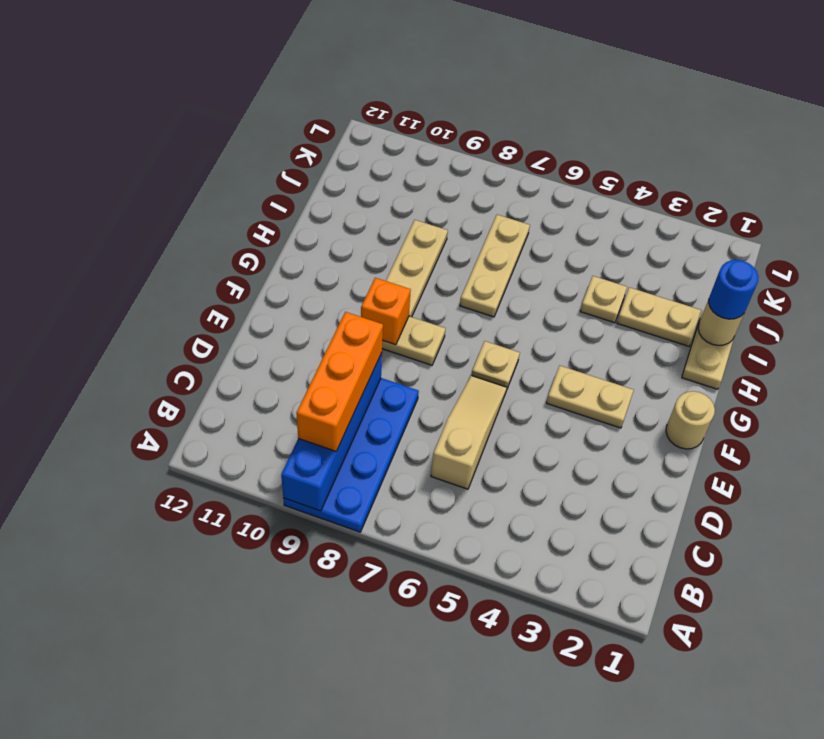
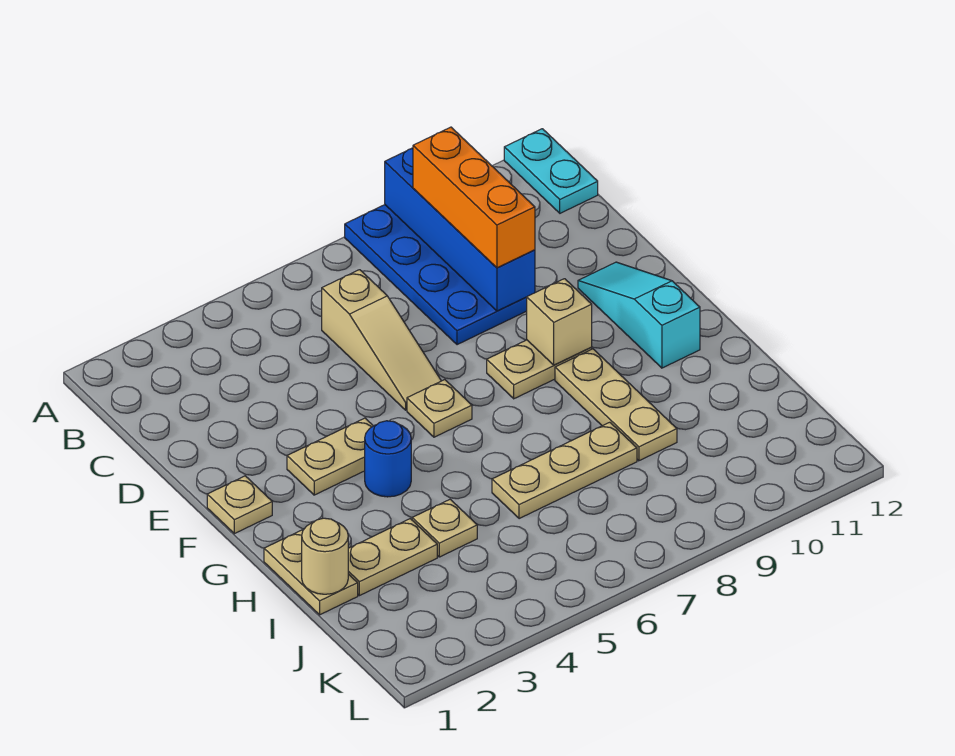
none -> cyan 1x2 plate [504,129,598,213]
none -> cyan 1x3 slope [578,262,700,368]
tan 1x1 round brick [666,391,715,449] -> tan 1x1 plate [207,476,272,534]
orange 1x1 brick [361,278,411,345] -> tan 1x1 brick [527,279,592,365]
tan 1x3 plate [460,215,530,317] -> tan 1x3 plate turned to [492,422,637,519]
blue 1x1 round brick [709,260,759,319] -> blue 1x1 round brick moved to [365,421,411,497]

